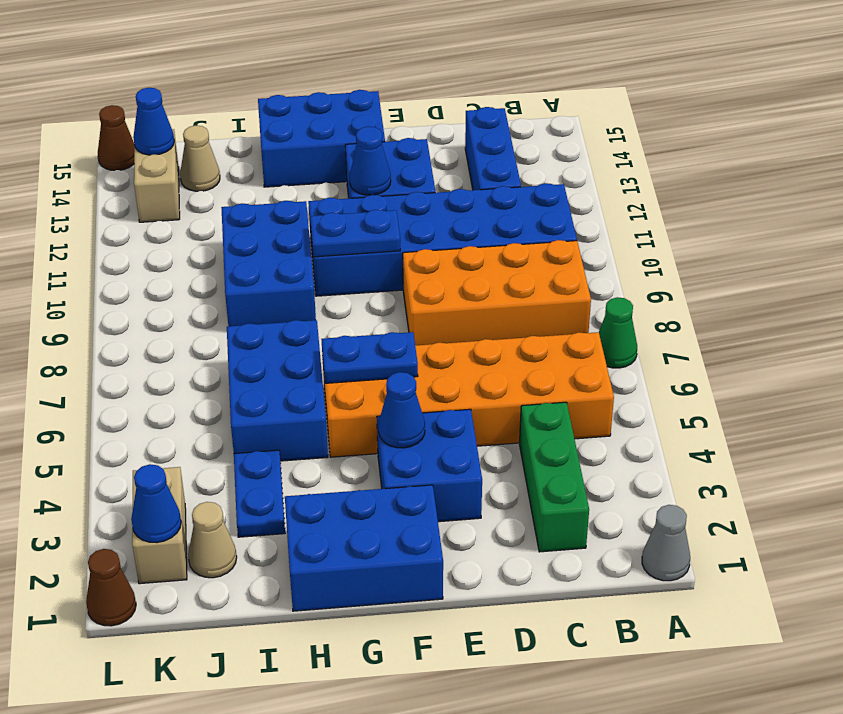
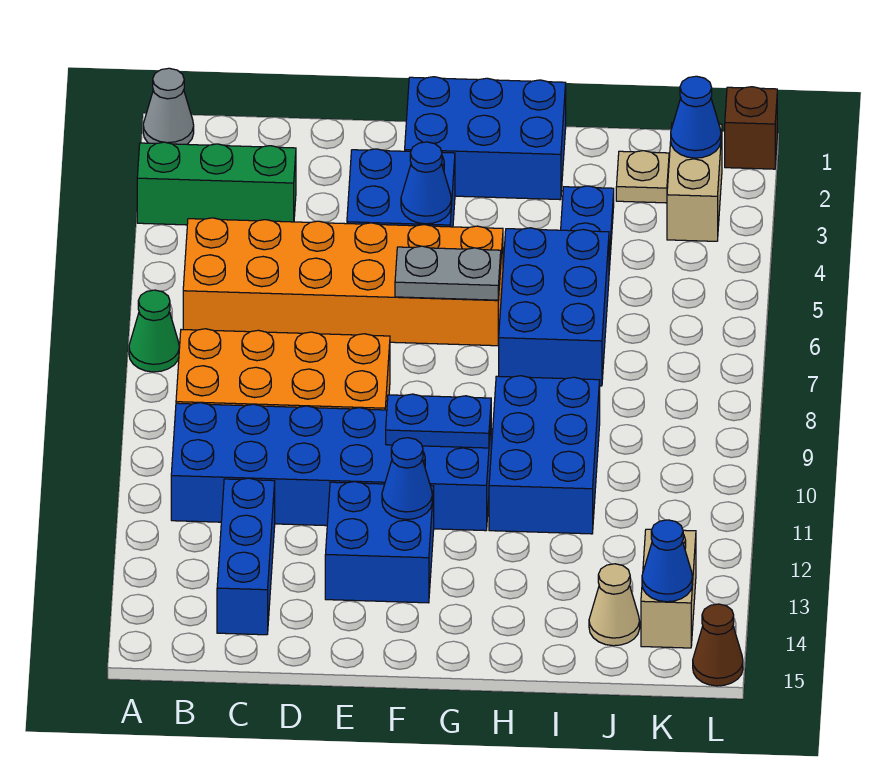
green 1x3 brick [519,402,589,552] -> green 1x3 brick turned to [137,142,296,225]
blue 1x2 plate [321,332,418,383] -> grey 1x2 plate [395,246,501,300]
blue 2x3 brick [258,90,385,187] -> none
tan 1x1 cone [188,502,237,578] -> tan 1x1 plate [616,151,669,203]
brown 1x1 cone [86,549,136,626] -> brown 1x1 brick [725,87,777,169]

